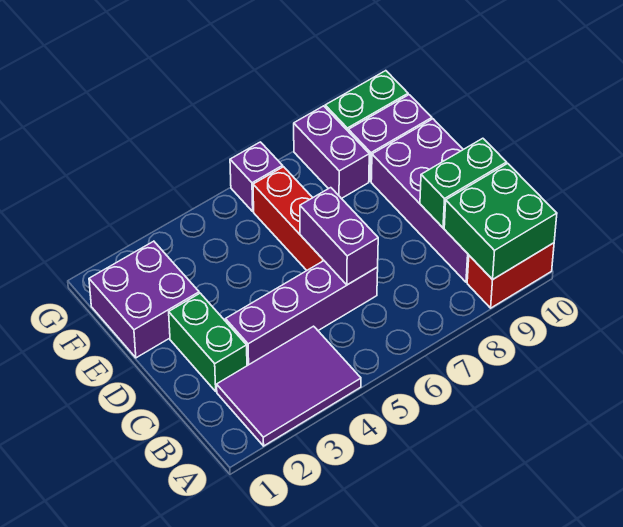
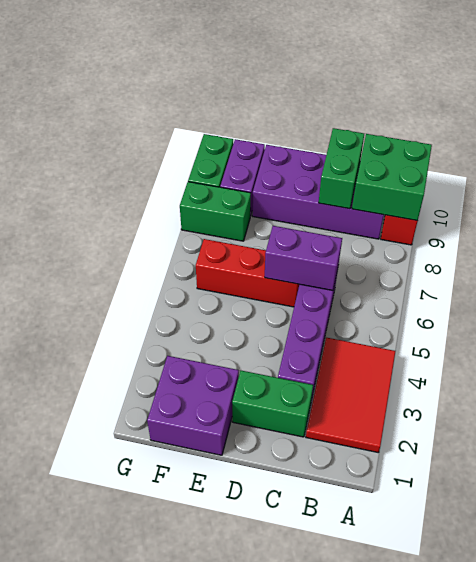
purple 2x3 tile [217,326,361,446] -> red 2x3 tile [306,338,396,452]
purple 1x2 brick [294,106,369,199] -> green 1x2 brick [180,182,251,241]
purple 1x1 brick [230,142,283,211] -> none

